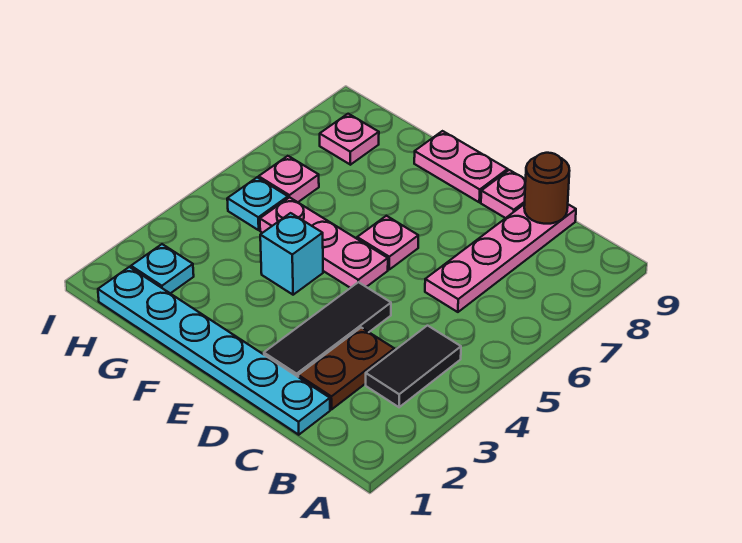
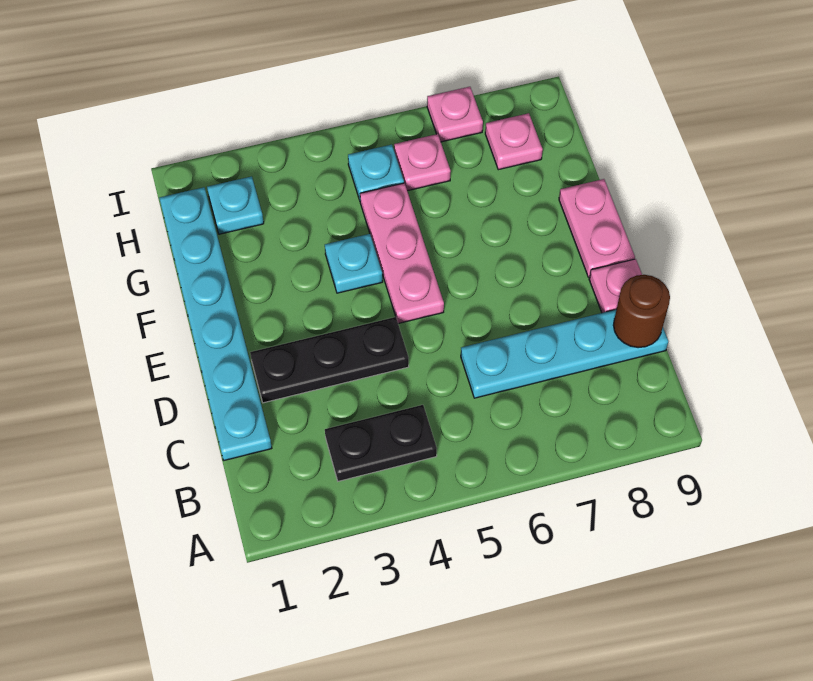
black 1x2 tile [366,326,461,407] -> black 1x2 plate [325,405,437,481]
brown 1x2 plate [298,328,394,409] -> none
pink 1x4 plate [425,204,576,312] -> cyan 1x4 plate [461,310,668,398]
black 1x3 tile [264,282,391,377] -> black 1x3 plate [250,317,409,403]
pink 1x1 plate [357,216,418,269] -> pink 1x1 plate moved to [427,87,483,142]
cyan 1x1 brick [260,213,323,295] -> cyan 1x1 plate [325,234,383,293]

